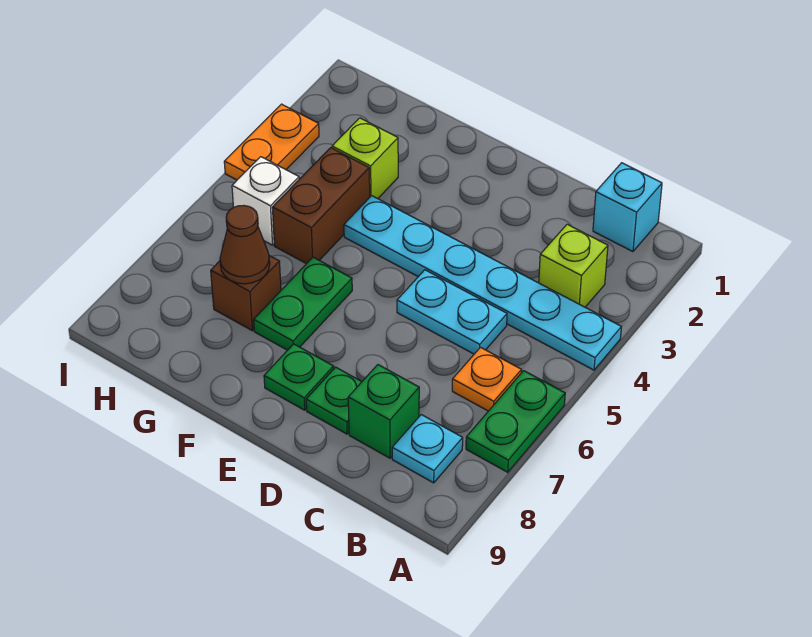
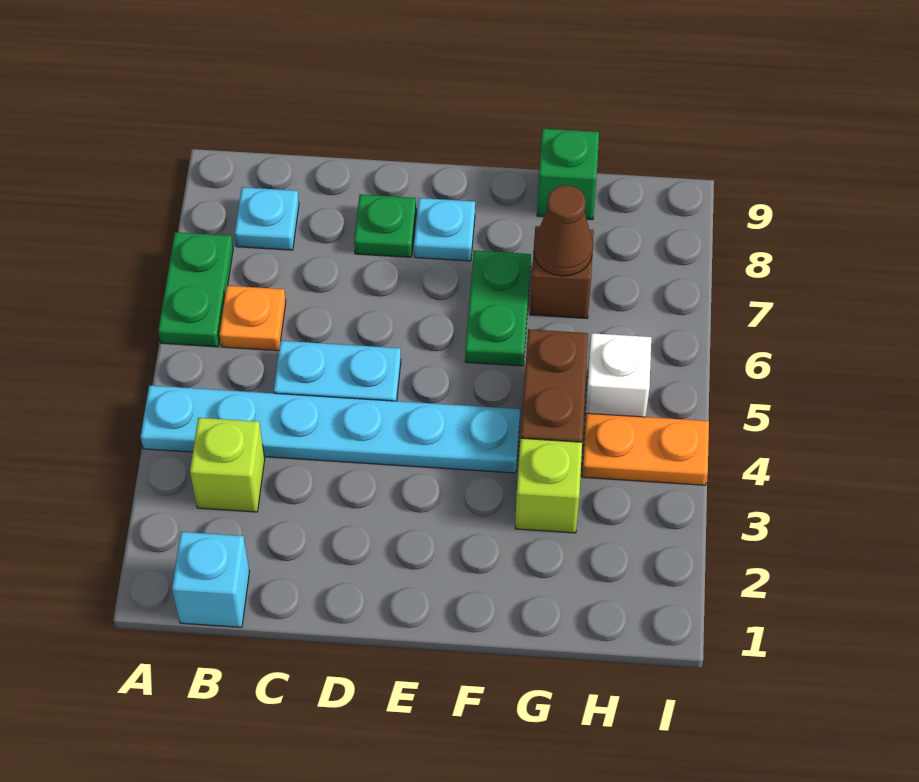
green 1x1 brick [348,365,419,458] -> green 1x1 brick moved to [537,129,599,220]
green 1x1 plate [264,344,334,410] -> cyan 1x1 plate [414,198,475,261]
orange 1x2 plate [224,104,319,180] -> orange 1x2 plate turned to [582,413,709,485]

